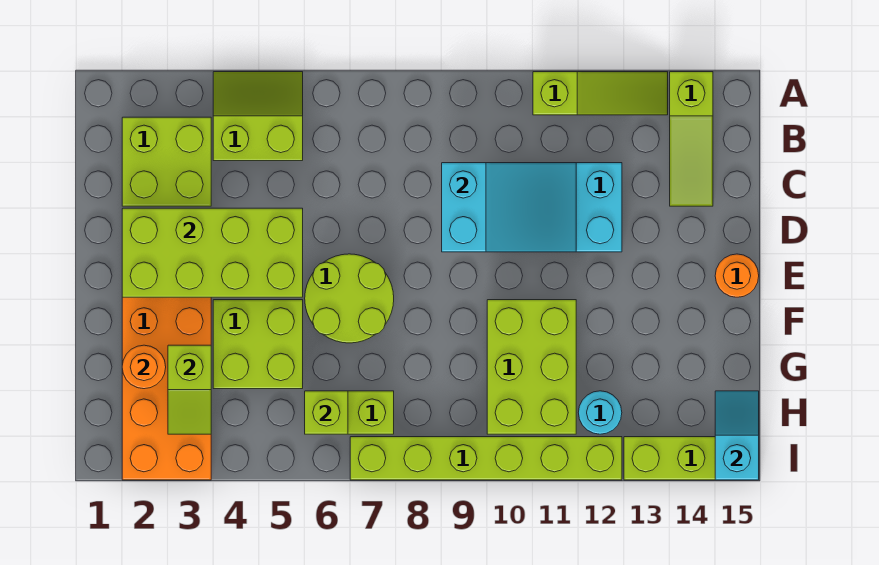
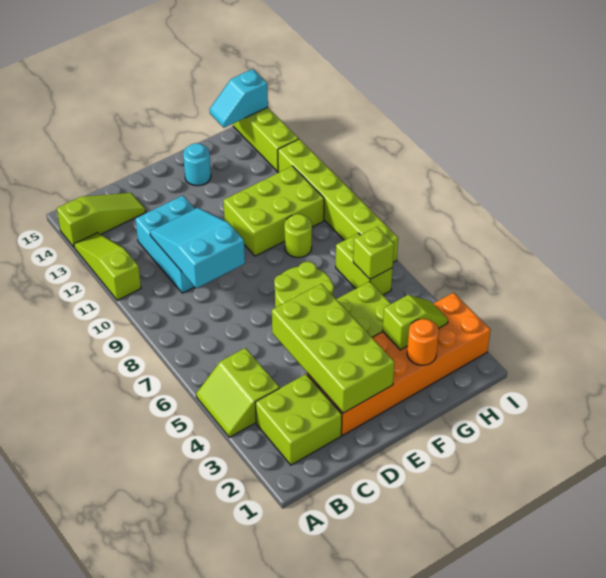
orange 1x1 round brick [715,254,759,297] -> none
none -> lime 1x1 round brick [284,214,312,258]
cyan 1x1 round brick [578,391,622,434] -> cyan 1x1 round brick moved to [183,143,211,186]

